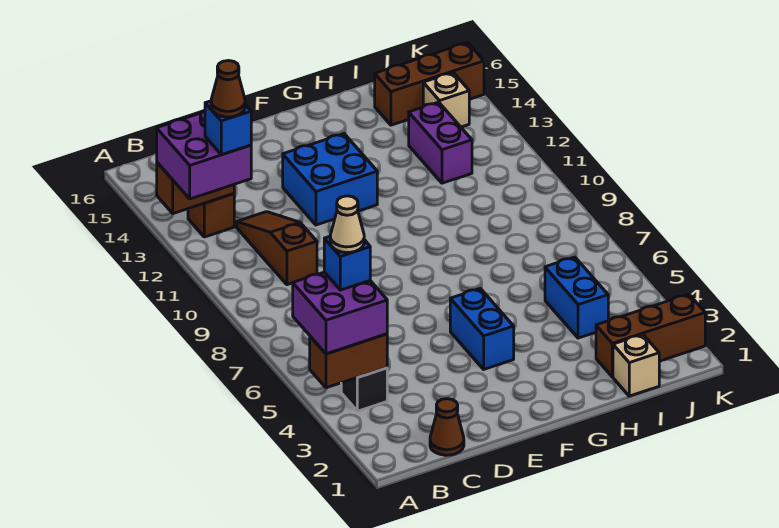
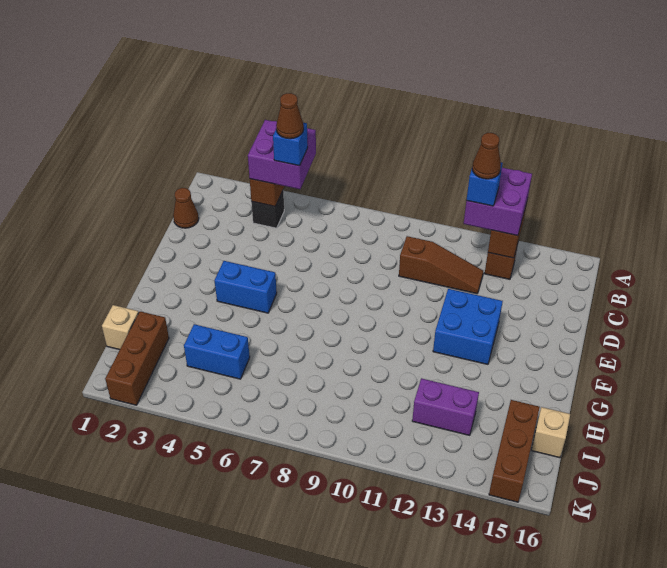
tan 1x1 cone [330,196,364,253] -> brown 1x1 cone [276,93,304,139]
tan 1x1 brick [423,73,469,127] -> tan 1x1 brick moved to [531,407,570,458]

